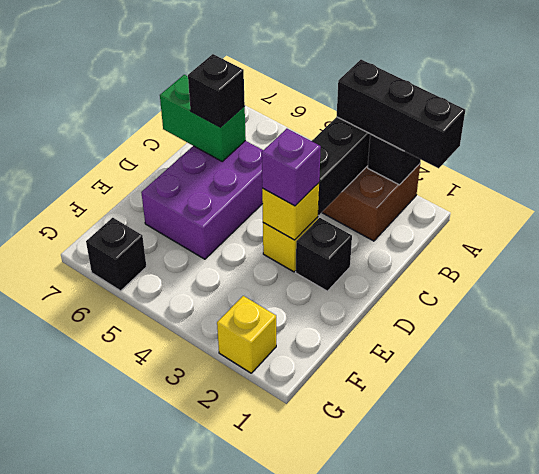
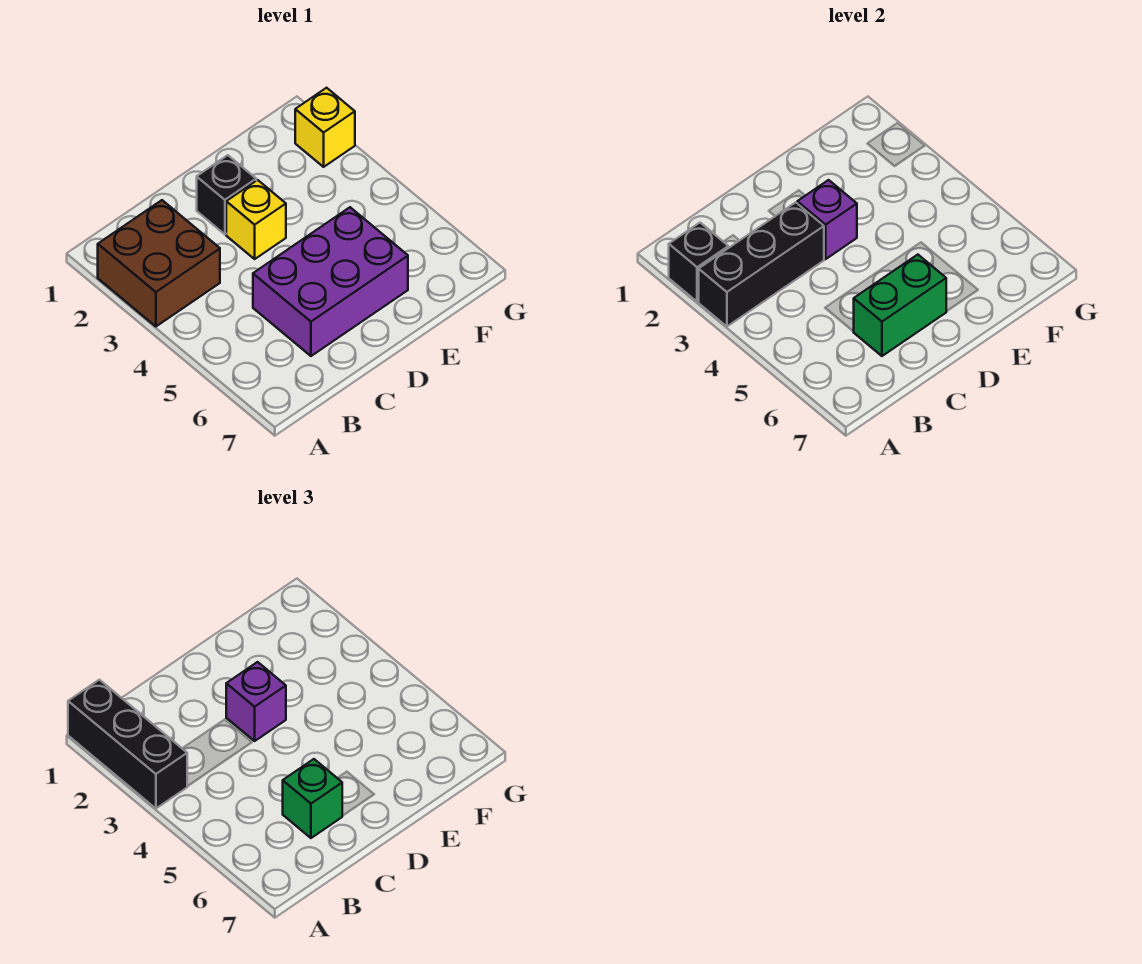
green 1x2 brick [160,75,246,161] -> green 1x2 brick turned to [854,255,946,356]
black 1x1 brick [188,54,245,127] -> green 1x1 brick [283,759,342,838]
yellow 1x1 brick [262,183,319,240] -> purple 1x1 brick [797,180,857,259]
black 1x1 brick [86,218,146,291] -> none

